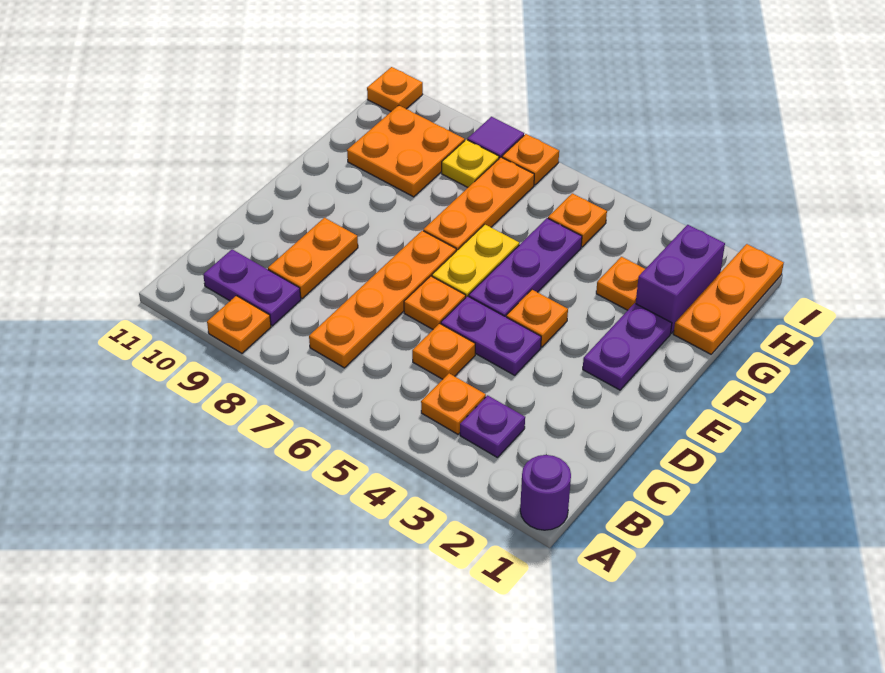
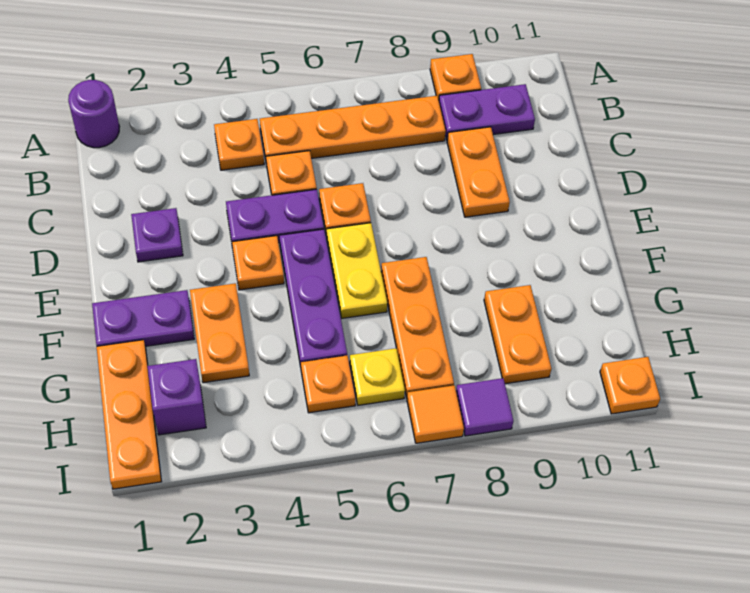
purple 1x1 plate [460,395,525,458] -> purple 1x1 plate moved to [131,208,183,262]
orange 1x4 plate [309,231,456,368] -> orange 1x4 plate turned to [260,96,446,164]
purple 1x2 plate [583,303,672,390] -> purple 1x2 plate turned to [92,290,194,346]
purple 1x2 brick [636,225,725,333] -> purple 1x1 brick [147,359,206,435]
orange 1x1 plate [596,257,645,310] -> orange 1x2 plate [190,283,249,383]
orange 2x2 plate [347,105,465,197] -> orange 1x2 plate [484,285,552,384]
yellow 1x1 plate [442,140,499,187] -> yellow 1x1 plate moved to [350,348,405,405]
orange 1x1 plate [502,134,559,185] -> orange 1x1 tile [407,385,464,443]

